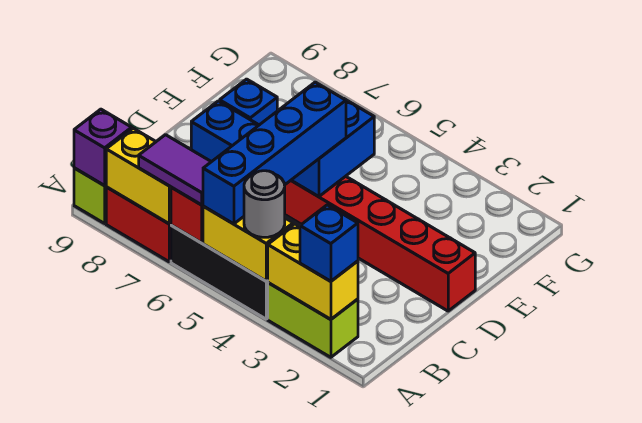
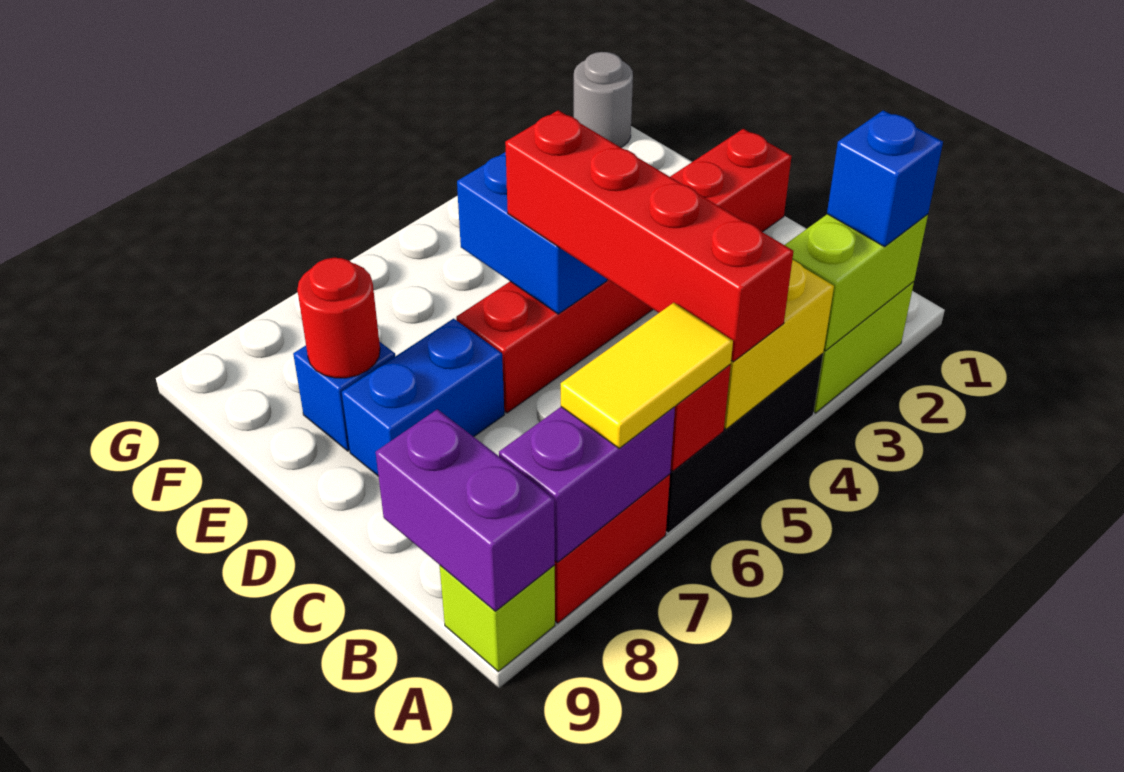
yellow 1x2 brick [267,224,358,319] -> lime 1x2 brick [785,214,928,351]
grey 1x1 round brick [244,171,285,237] -> grey 1x1 round brick moved to [574,52,633,147]
blue 1x4 brick [203,82,346,224] -> red 1x4 brick [505,110,793,362]
purple 1x2 tile [139,135,211,205] -> yellow 1x2 tile [561,303,733,448]
yellow 1x2 brick [106,128,171,224] -> purple 1x2 brick [499,407,675,562]
purple 1x1 brick [74,109,132,186] -> purple 1x2 brick [376,409,555,611]
none -> red 1x1 round brick [297,258,380,378]

